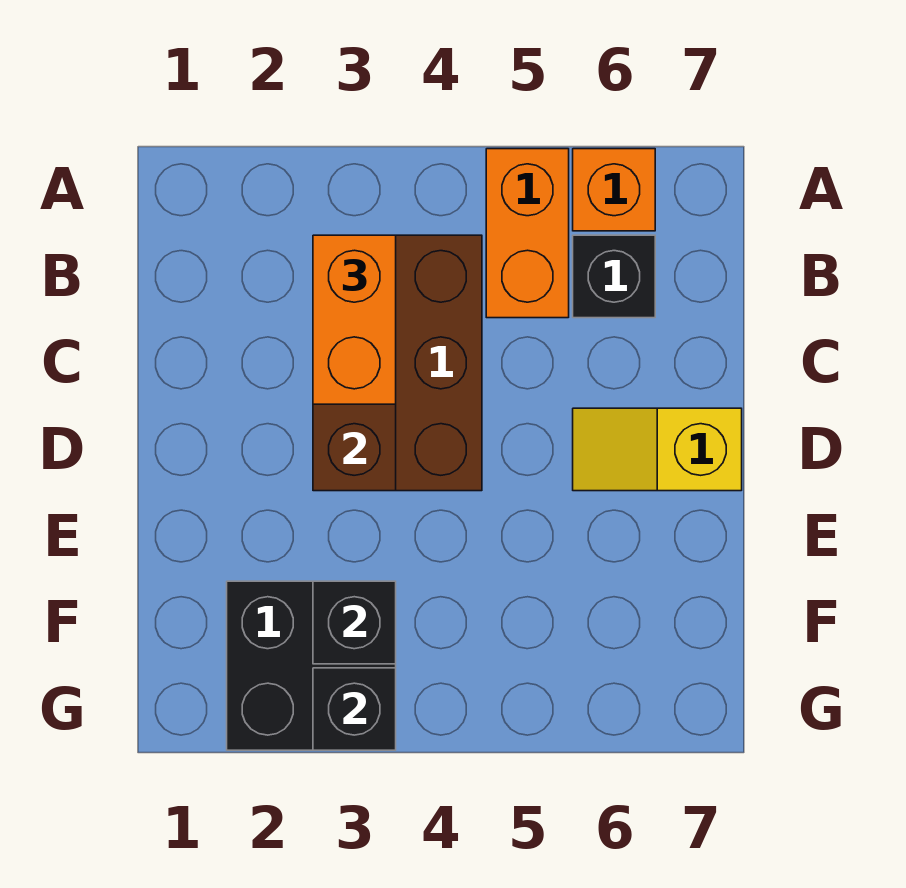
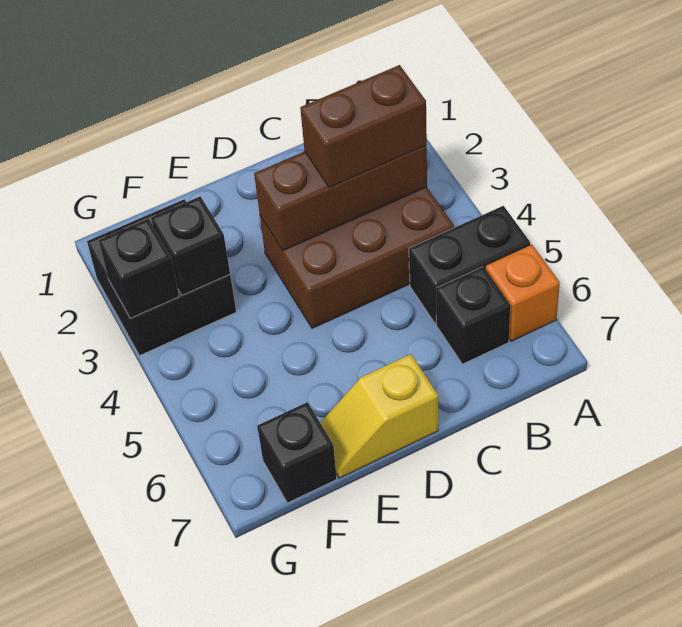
orange 1x2 brick [486,149,569,318] -> black 1x2 brick [409,206,530,324]
orange 1x2 brick [313,235,396,404] -> brown 1x2 brick [300,65,427,187]
yellow 1x2 slope [573,408,742,491] -> yellow 1x2 slope turned to [320,354,438,478]
none -> black 1x1 brick [257,402,337,503]

